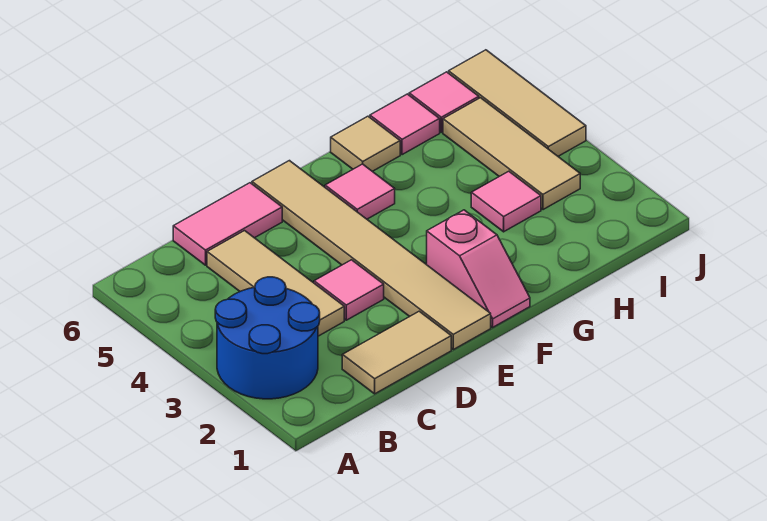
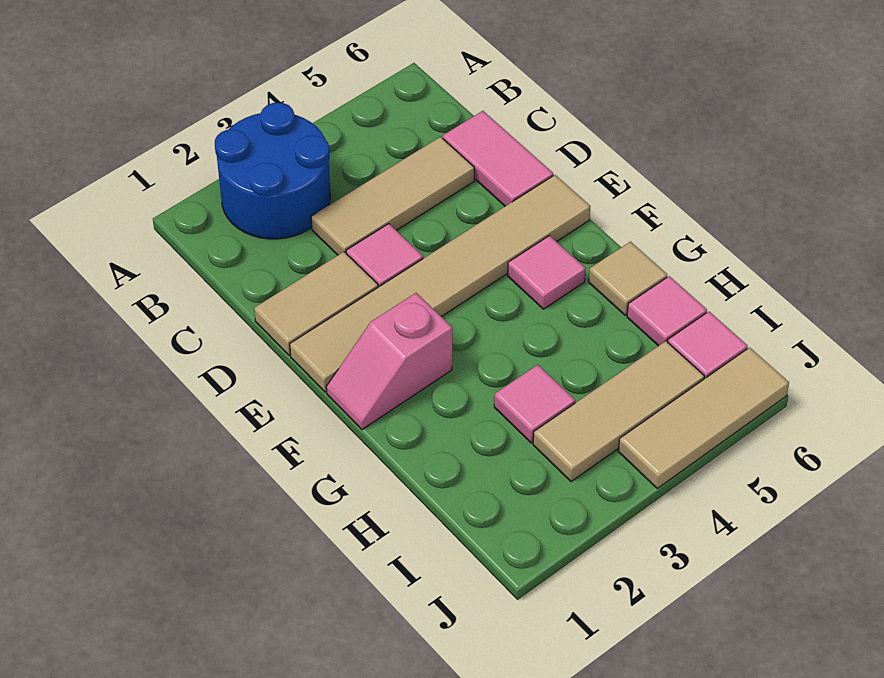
tan 1x2 tile [342,311,451,394] -> tan 1x2 tile turned to [254,252,378,355]

